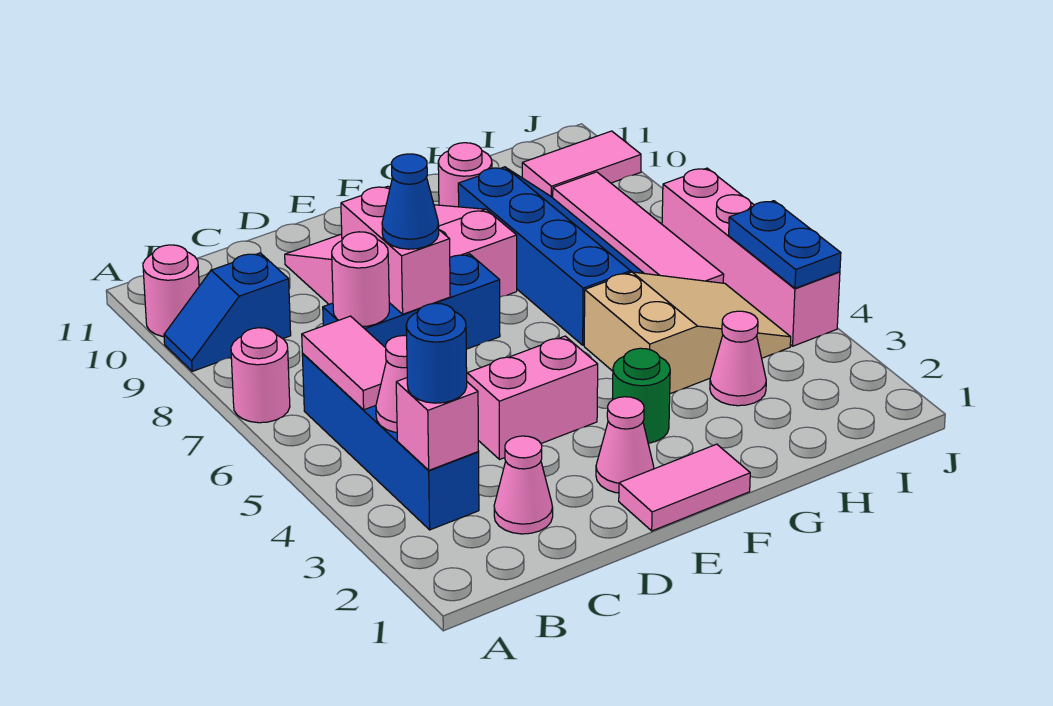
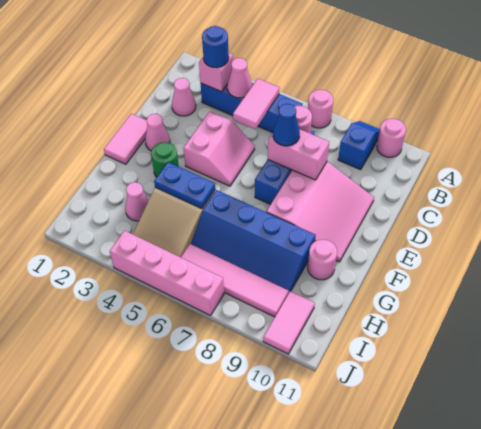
pink 1x2 tile [302,316,386,410] -> pink 1x2 tile turned to [233,78,280,129]
blue 1x2 plate [729,201,841,288] -> blue 1x2 plate moved to [154,162,215,209]

